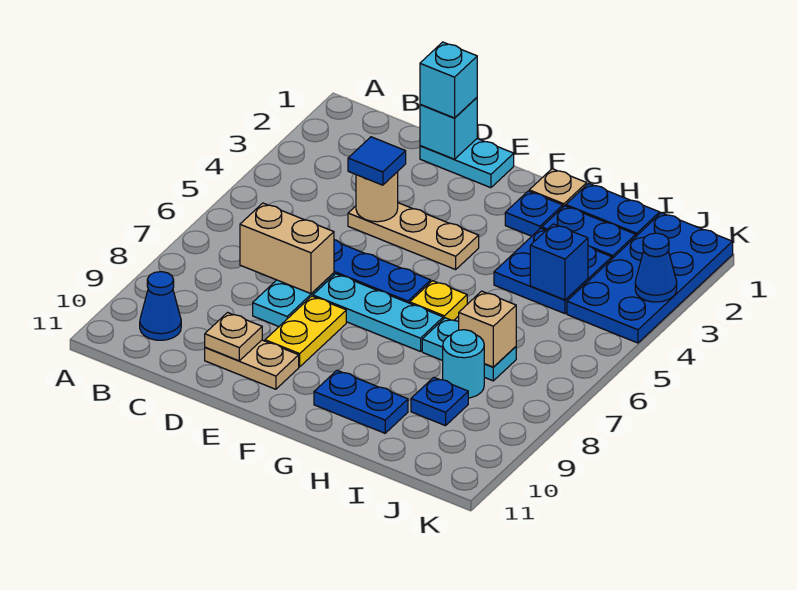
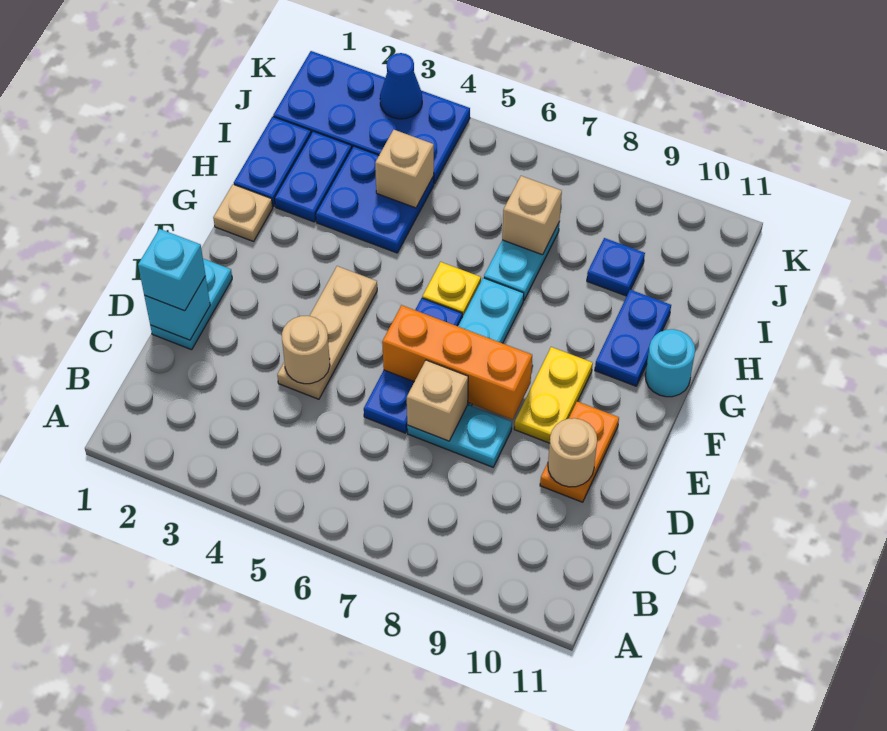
blue 1x1 cone [140,272,181,340] -> none
tan 1x2 brick [240,203,334,294] -> tan 1x1 brick [407,360,468,441]
blue 1x1 tile [348,137,406,185] -> none
tan 1x2 plate [205,340,299,389] -> orange 1x2 plate [540,401,619,502]
tan 1x1 plate [205,313,262,361] -> tan 1x1 round brick [548,418,597,487]
none -> orange 1x3 brick [382,305,532,419]
yellow 1x2 plate [265,296,346,367] -> yellow 1x2 plate turned to [514,347,593,443]
blue 1x1 plate [505,191,563,236] -> none
blue 1x1 brick [530,224,588,300] -> tan 1x1 brick [375,130,434,208]
cyan 1x1 round brick [443,330,484,398] -> cyan 1x1 round brick moved to [645,329,695,397]

